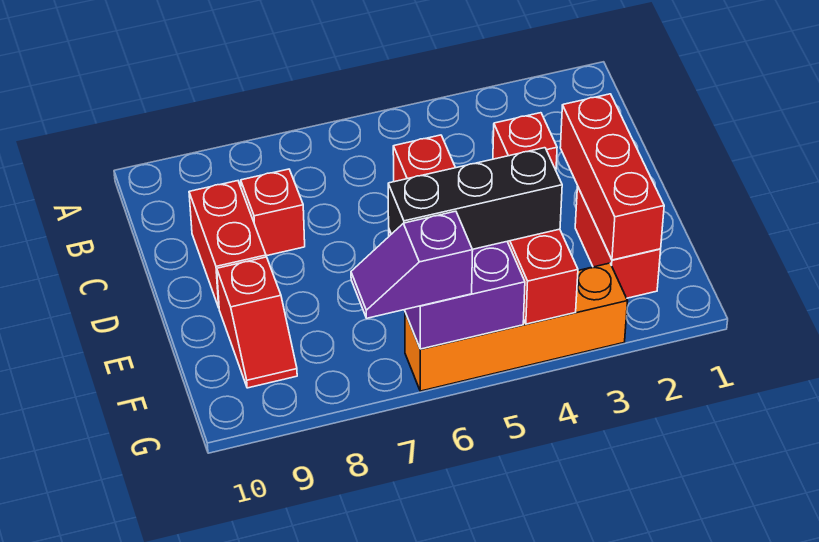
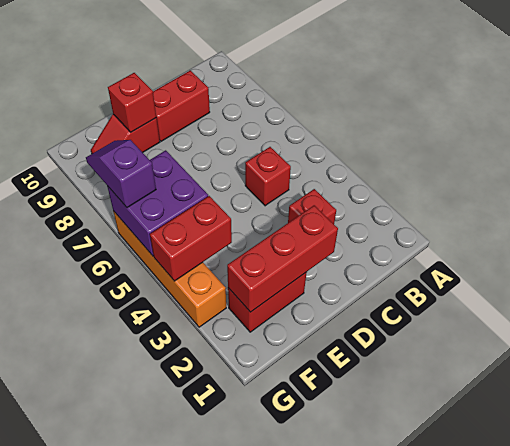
red 1x1 brick [241,169,305,256] -> red 1x1 brick moved to [108,73,156,132]
black 1x3 brick [388,148,562,249] -> none

